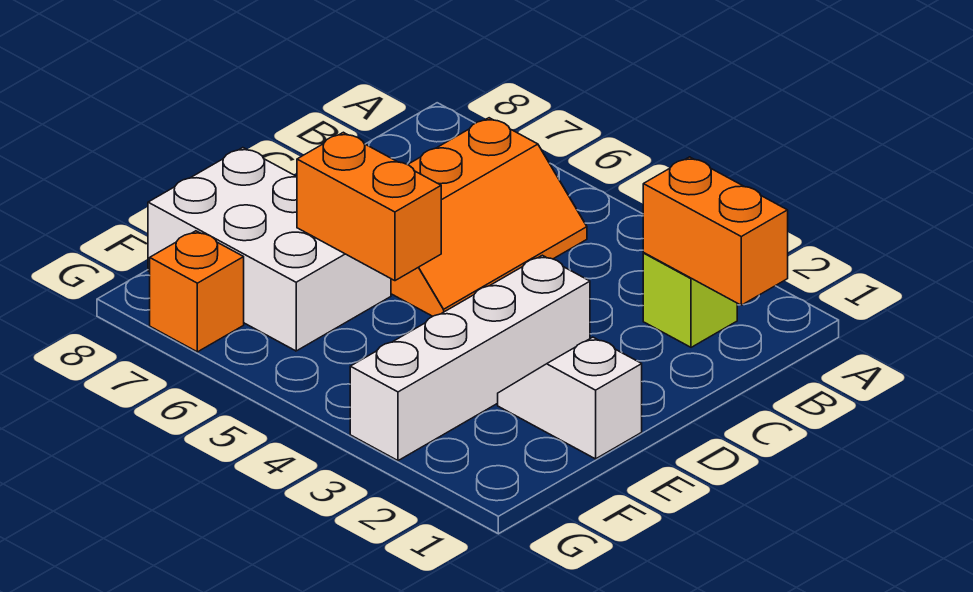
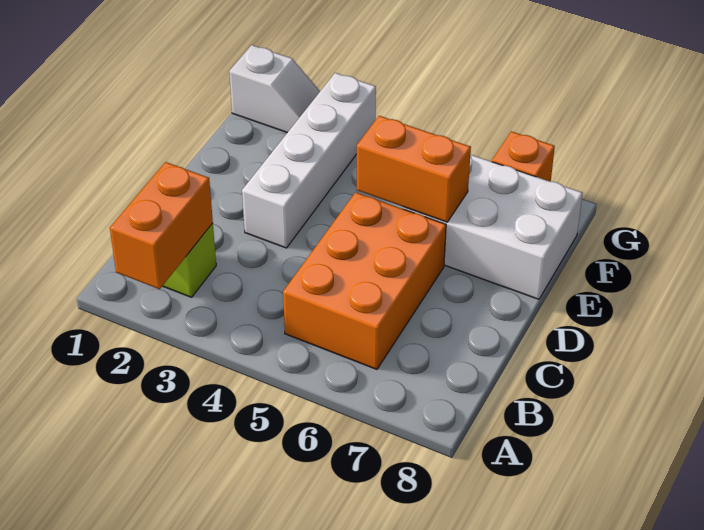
orange 1x2 brick [643,157,788,305] -> orange 1x2 brick turned to [110,162,213,289]
orange 2x3 slope [391,118,587,316] -> orange 2x3 brick [283,192,446,369]
white 1x2 slope [498,337,642,459] -> white 1x2 slope moved to [229,45,320,133]

